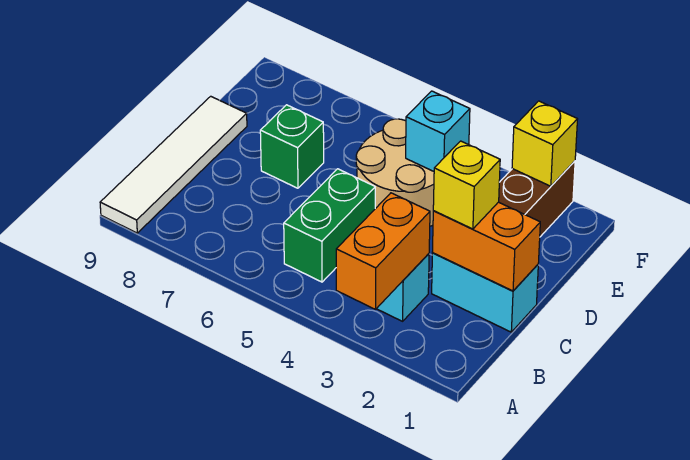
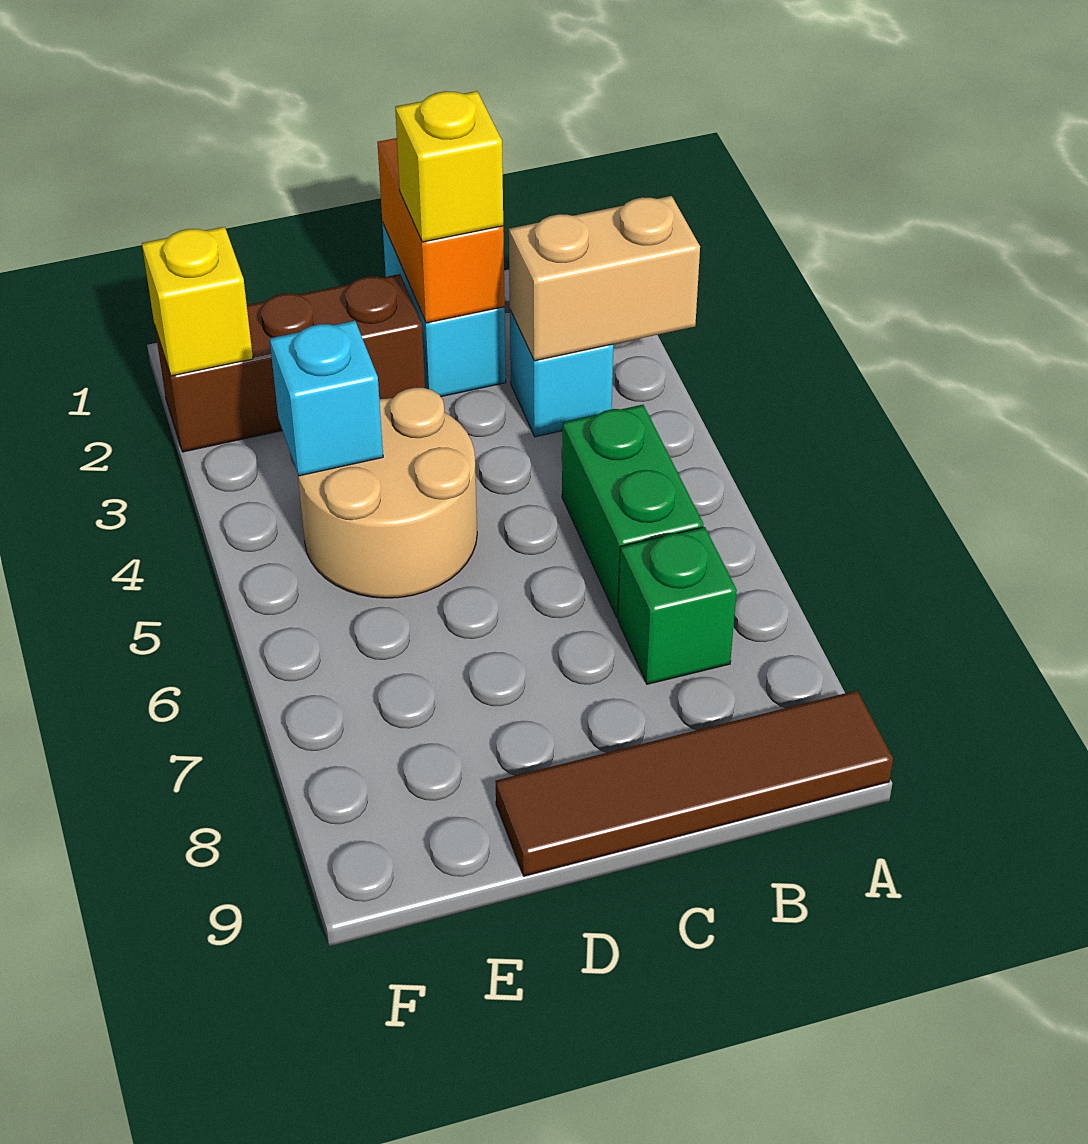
orange 1x2 brick [336,193,430,309] -> tan 1x2 brick [509,196,700,361]
white 1x4 tile [100,96,247,233] -> brown 1x4 tile [495,691,893,876]
green 1x2 brick [284,169,375,282] -> green 1x2 brick turned to [562,405,703,618]
green 1x1 brick [260,105,324,188] -> green 1x1 brick moved to [618,527,737,684]

